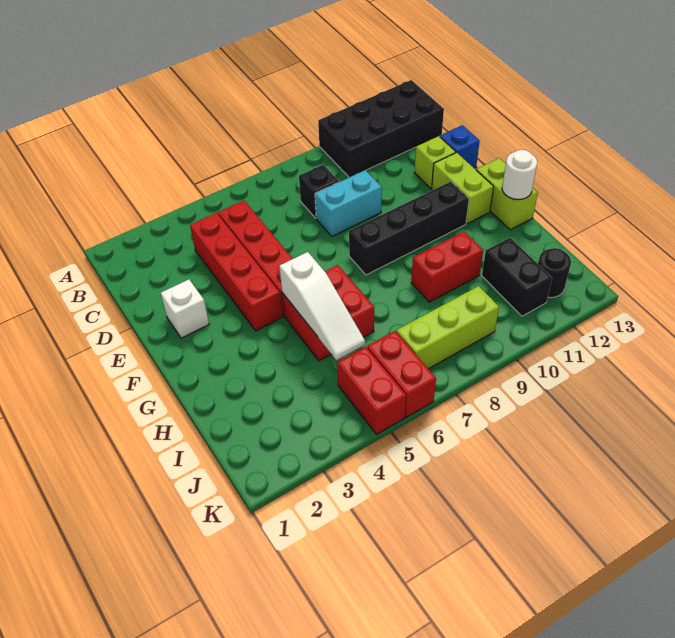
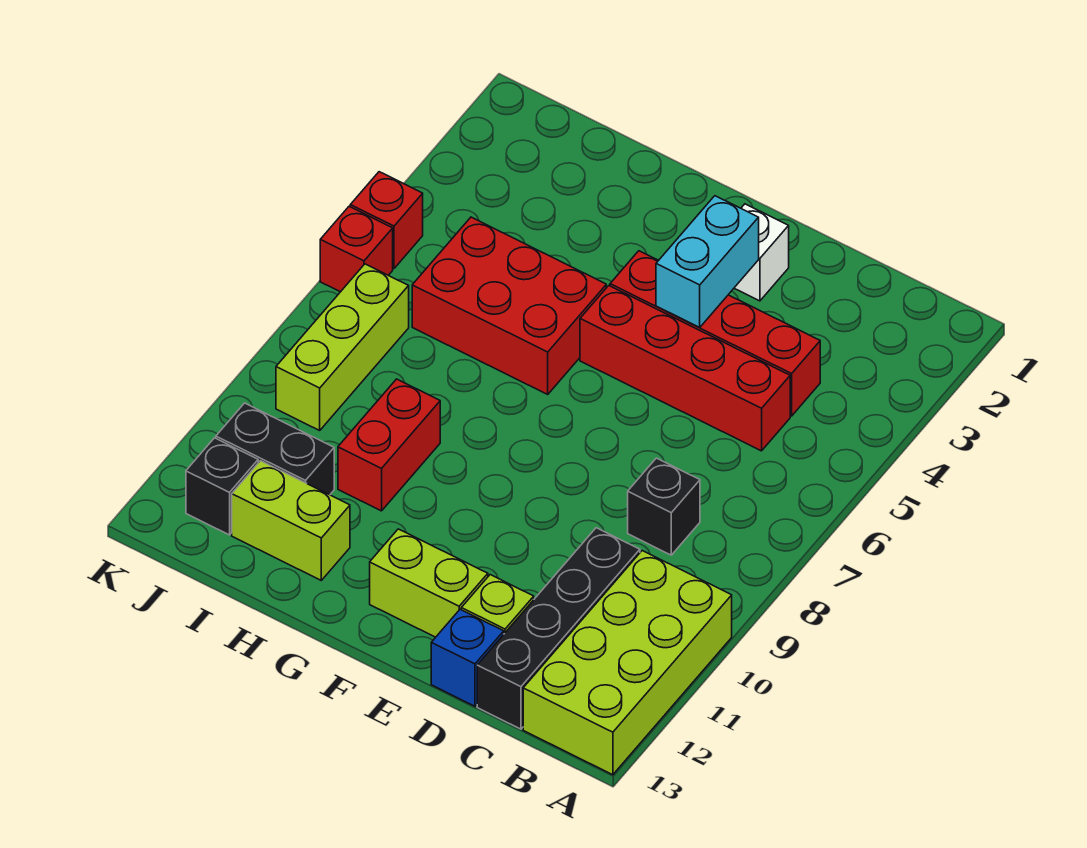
black 2x4 brick [318,80,444,177] -> lime 2x4 brick [523,551,732,775]
cyan 1x2 brick [315,170,382,236] -> cyan 1x2 brick moved to [656,196,759,328]
black 1x4 brick [349,182,469,275] -> black 1x4 brick moved to [477,528,640,729]
lime 1x2 brick [477,158,538,230] -> lime 1x2 brick moved to [232,461,350,580]
red 2x2 brick [282,265,374,361] -> red 2x3 brick [412,217,606,394]
white 1x3 slope [279,252,365,360] -> none
white 1x1 round brick [502,150,537,199] -> none
red 1x2 brick [337,347,406,434] -> red 1x1 brick [350,172,423,269]
red 1x2 brick [367,331,436,417] -> red 1x1 brick [320,207,393,292]
black 1x1 round brick [538,248,571,298] -> black 1x1 brick [186,438,258,535]

